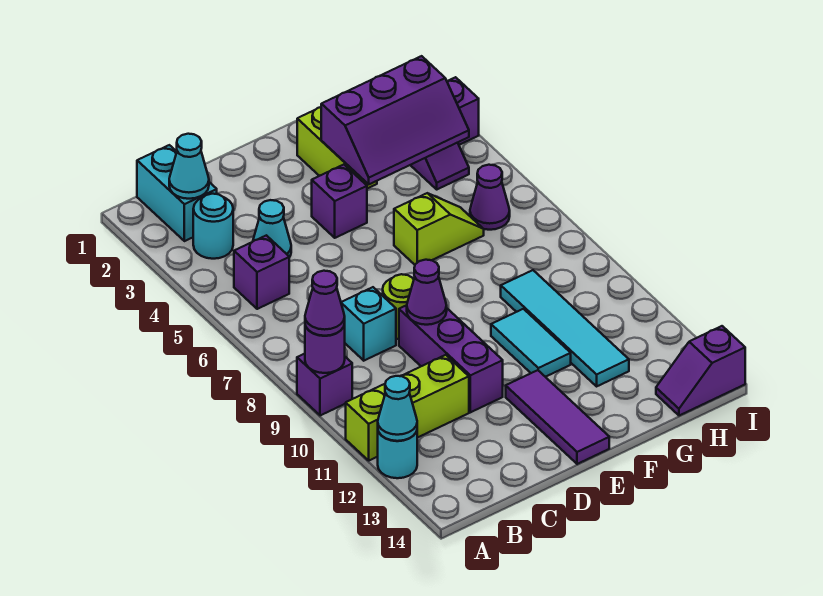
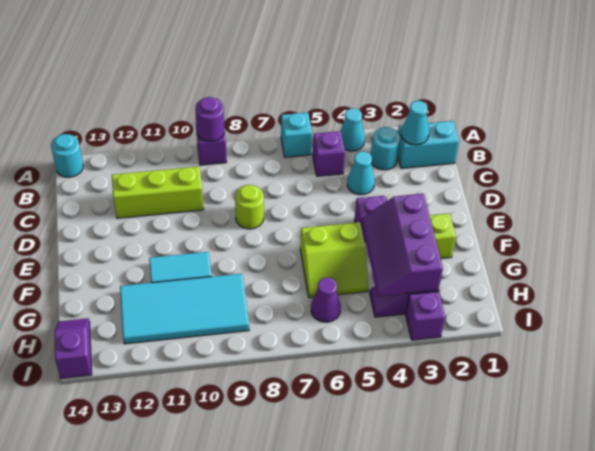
purple 1x1 cone [305,271,345,336] -> none
lime 1x3 brick [346,355,469,460] -> lime 1x3 brick turned to [112,167,204,218]
cyan 1x1 round brick [378,431,417,478] -> cyan 1x1 round brick moved to [51,134,83,177]
cyan 1x1 cone [378,376,417,441] -> cyan 1x1 cone moved to [340,108,365,151]
cyan 1x1 brick [341,287,396,361] -> cyan 1x1 brick moved to [281,113,312,157]
purple 1x3 brick [399,305,503,412] -> none
purple 1x1 cone [407,260,447,325] -> none
purple 1x3 tile [506,370,609,464] -> none
lime 1x2 slope [394,193,484,265] -> lime 2x2 slope [300,222,368,298]
cyan 1x4 tile [501,270,629,386] -> cyan 2x4 tile [120,274,249,344]

